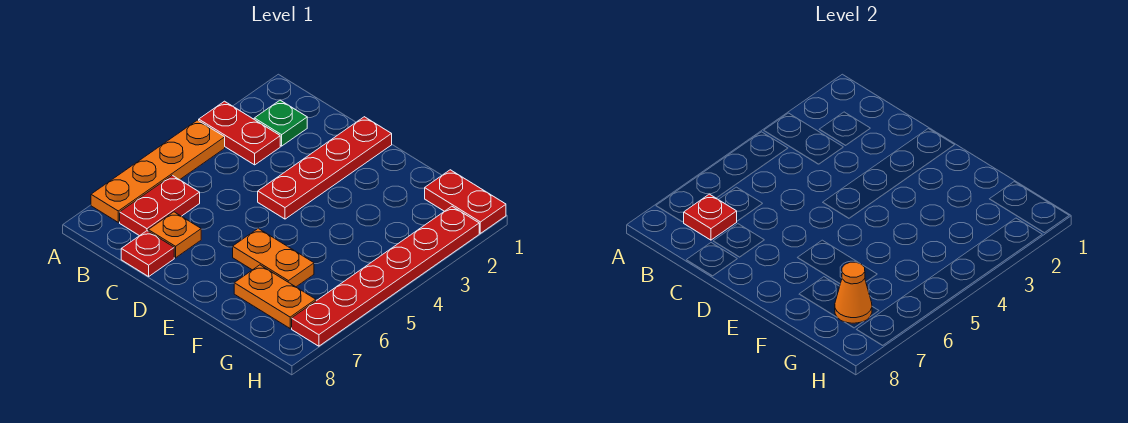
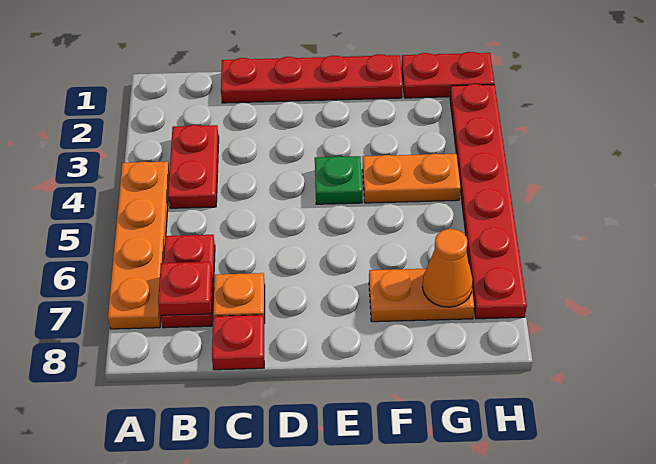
red 1x2 plate [199,101,280,165] -> red 1x2 plate turned to [168,125,219,208]
green 1x1 plate [254,100,307,146] -> green 1x1 plate moved to [315,156,362,204]
red 1x4 plate [258,117,392,219] -> red 1x4 plate turned to [221,54,403,103]
orange 1x2 plate [233,228,314,287] -> orange 1x2 plate moved to [363,154,460,203]

